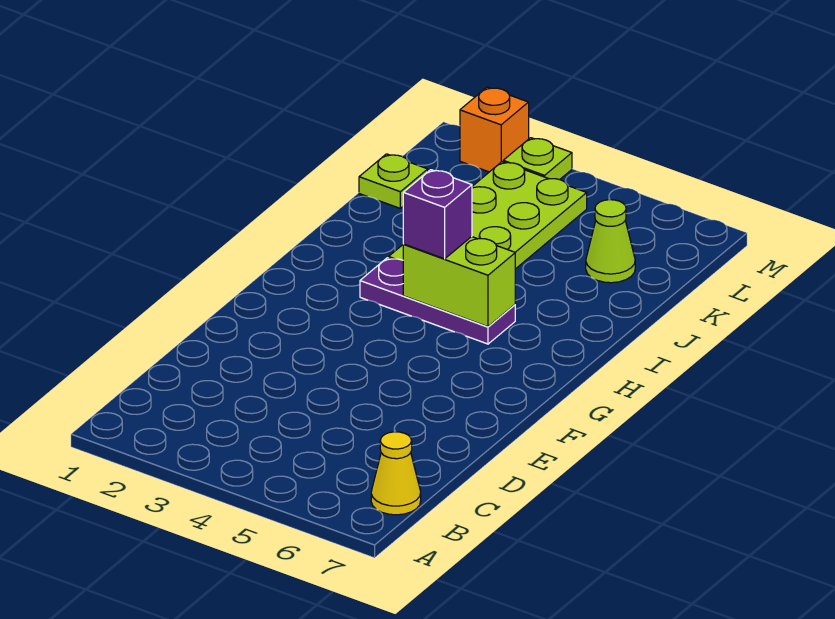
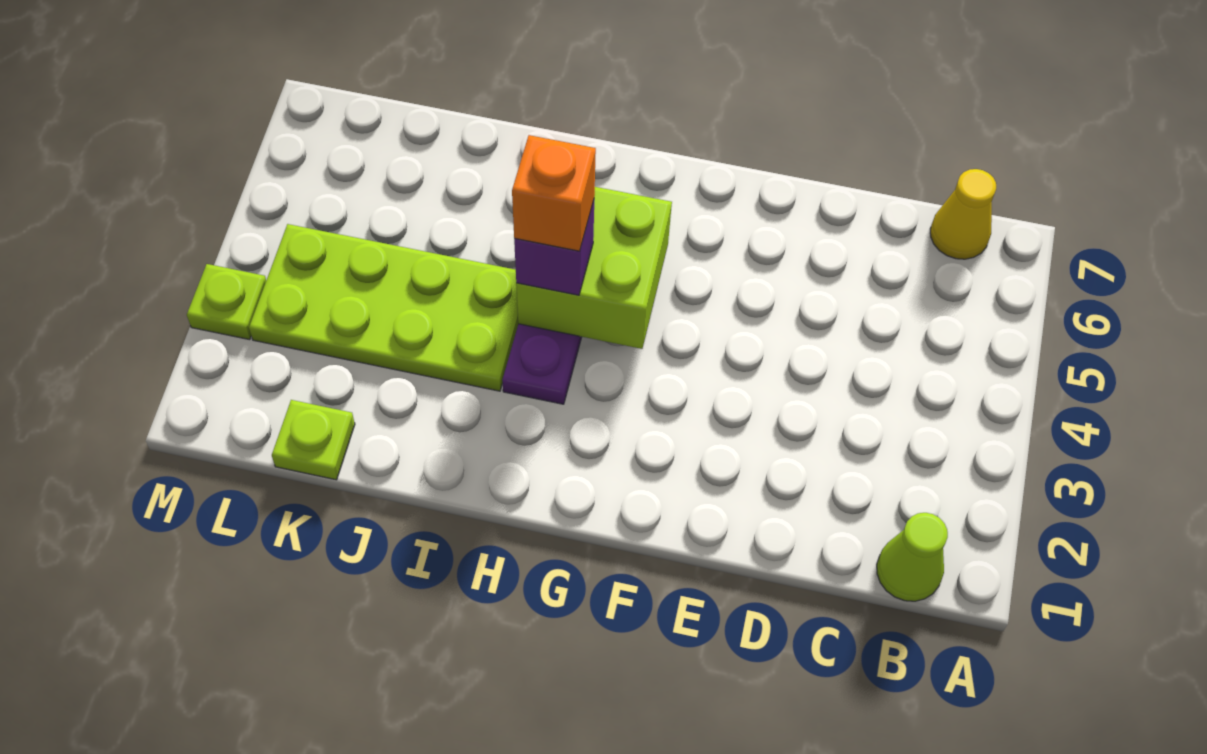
lime 1x2 brick [403,237,515,327] -> lime 2x2 brick [516,187,672,349]
lime 1x1 cone [586,200,635,283] -> lime 1x1 cone moved to [877,513,948,601]
orange 1x1 brick [460,87,529,172] -> orange 1x1 brick moved to [512,135,596,251]

